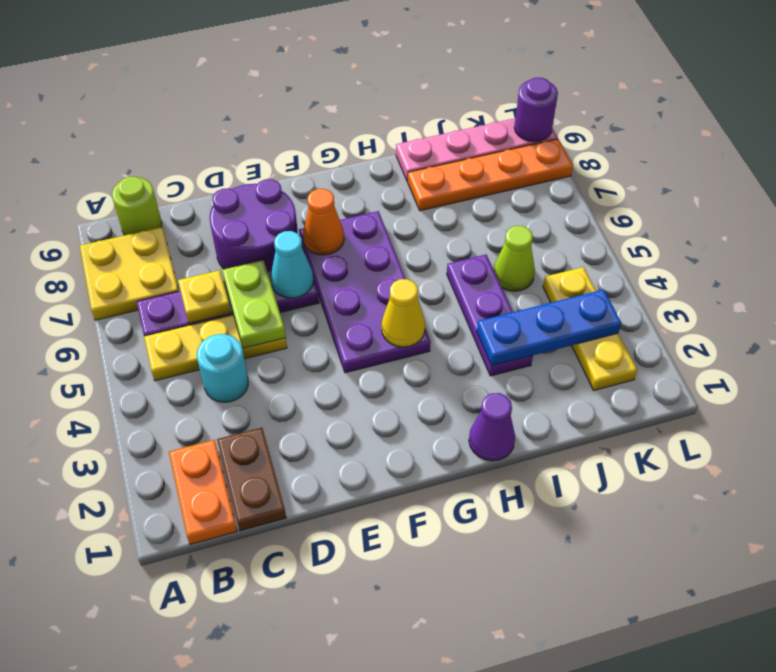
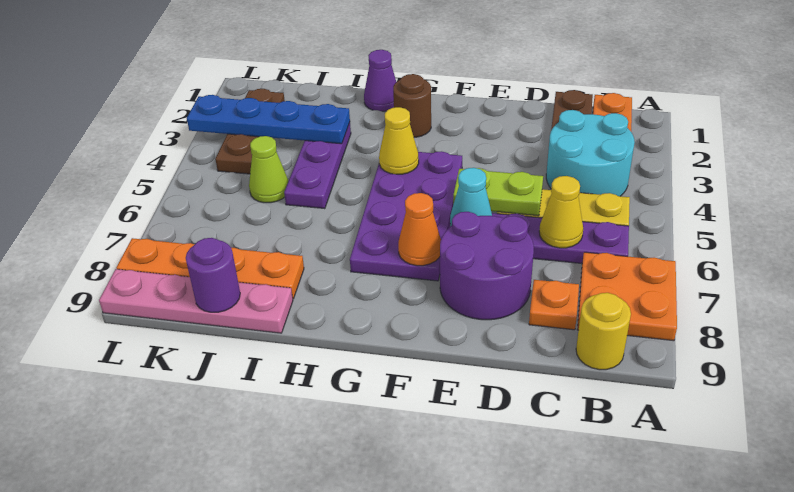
yellow 2x2 plate [80,227,178,320] -> orange 2x2 plate [577,252,677,341]
lime 1x1 round brick [112,177,162,235] -> yellow 1x1 round brick [576,293,631,370]
cyan 1x1 round brick [197,334,248,402] -> cyan 2x2 round brick [546,110,635,196]
yellow 1x1 plate [178,270,231,323] -> yellow 1x1 cone [539,176,583,248]
none -> orange 1x1 plate [529,280,579,330]
lime 1x2 plate [222,260,286,348] -> lime 1x2 plate turned to [453,168,543,216]
none -> brown 1x1 round brick [393,74,431,137]
blue 1x3 plate [477,290,621,366] -> blue 1x4 plate [187,95,350,144]
yellow 1x3 plate [543,267,637,390] -> brown 1x3 plate [215,89,285,174]
purple 1x1 round brick [514,78,558,142] -> purple 1x1 round brick moved to [186,238,240,312]

